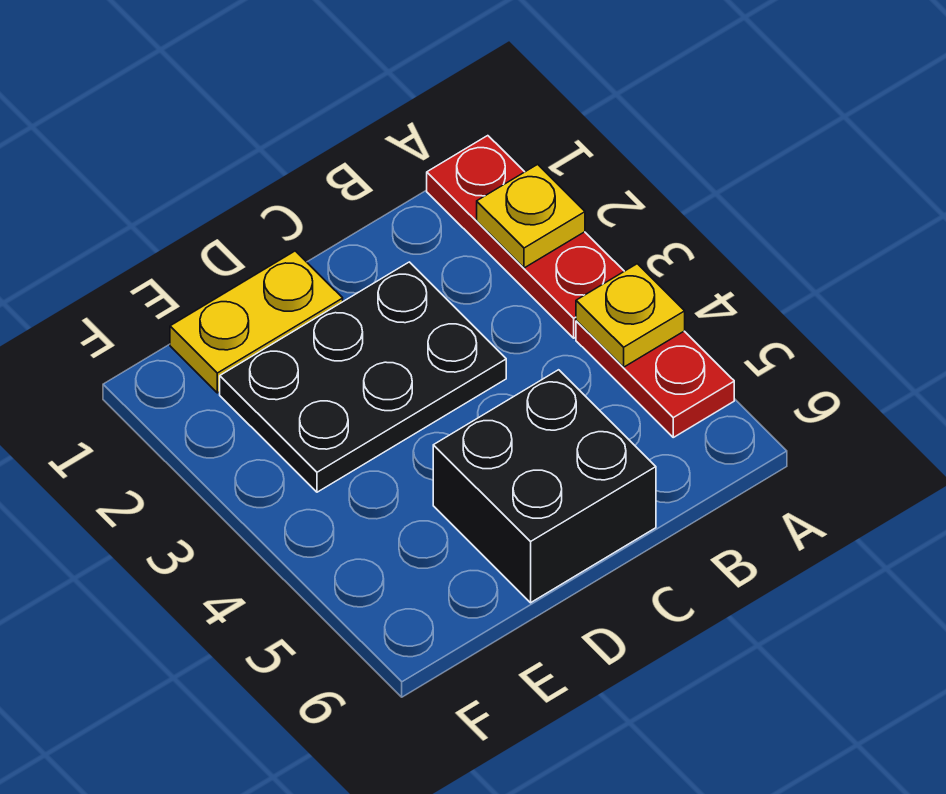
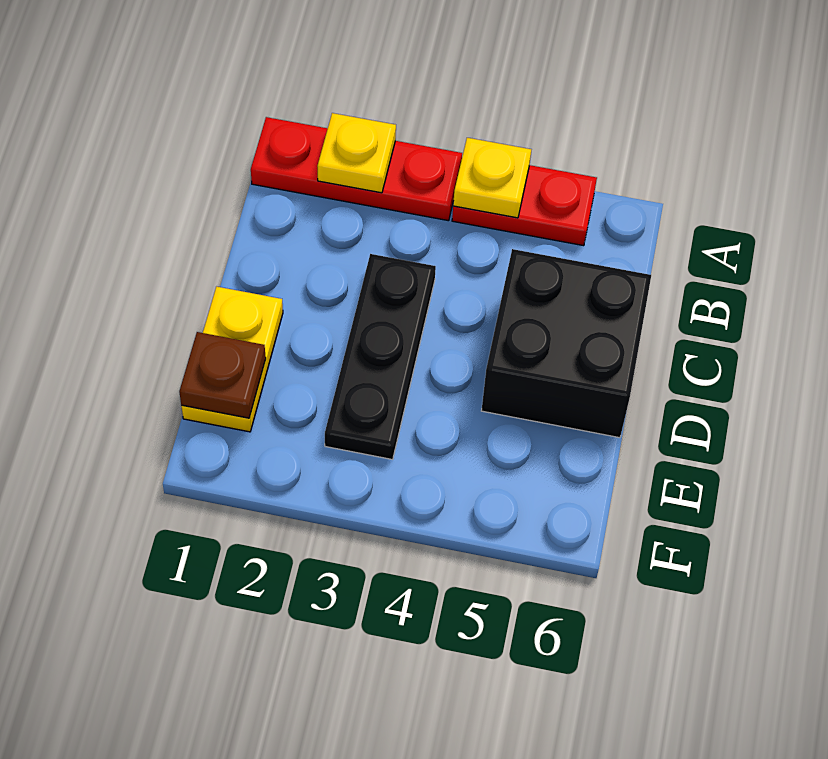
black 2x3 plate [220,262,506,492] -> black 1x3 plate [325,254,436,459]
none -> brown 1x1 plate [179,332,266,418]

